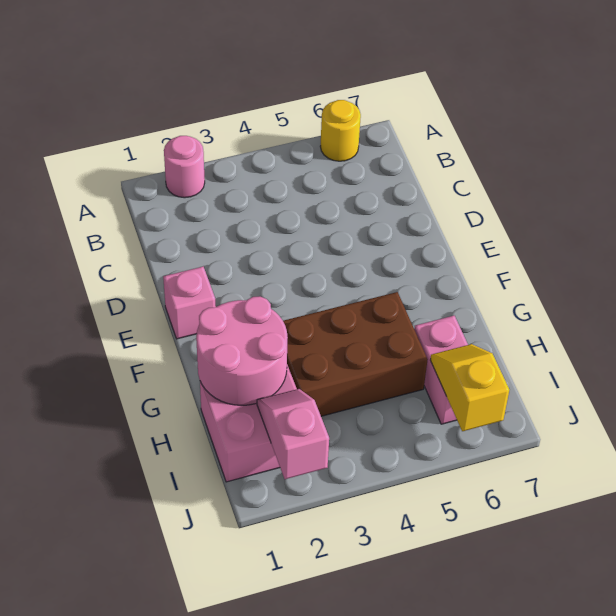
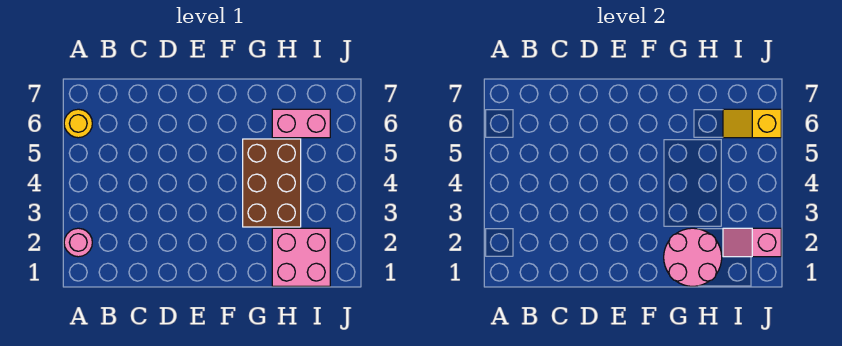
pink 1x1 brick [163,267,216,339] -> none

